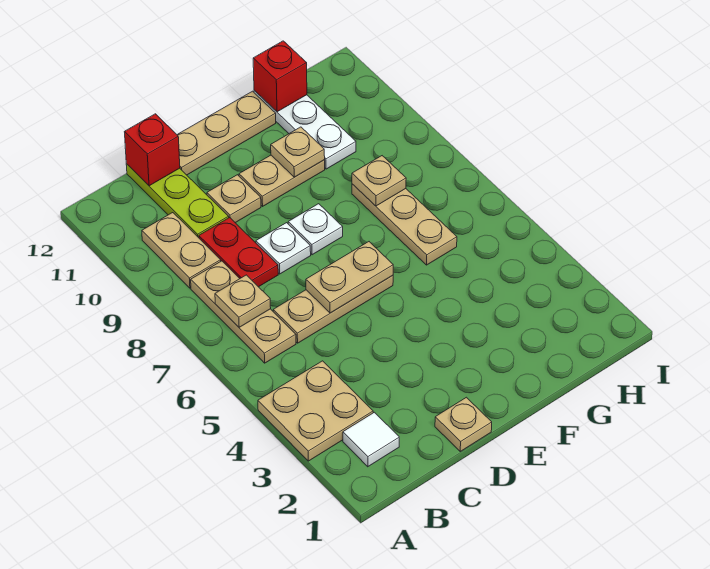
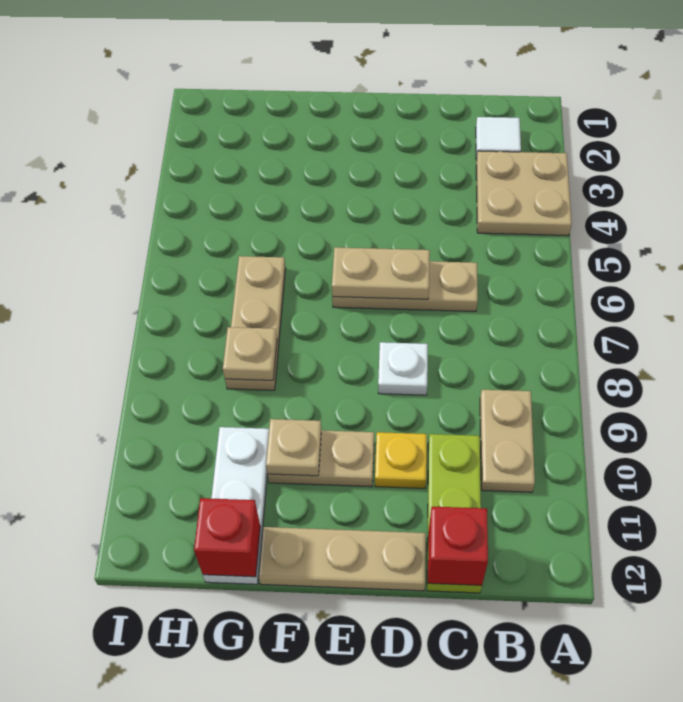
tan 1x3 plate [191,261,296,363] -> none
tan 1x1 plate [215,275,271,327] -> none
red 1x2 plate [199,218,278,287] -> none
tan 1x1 plate [435,397,492,451] -> none
tan 1x1 plate [207,175,261,223] -> yellow 1x1 plate [375,432,427,488]
white 1x1 plate [288,204,343,255] -> none

